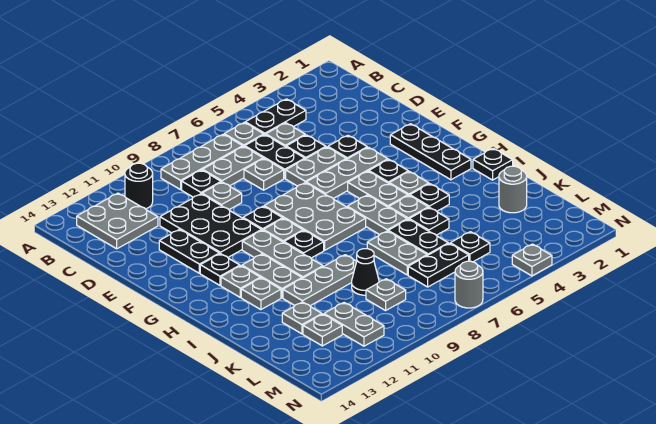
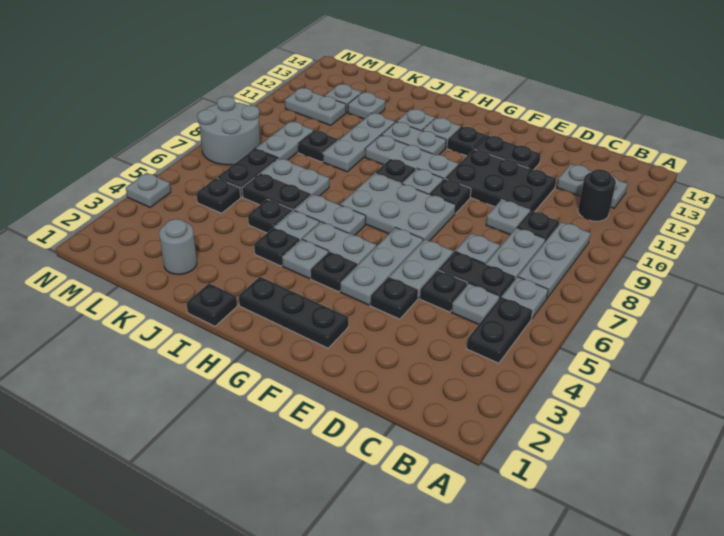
grey 2x2 plate [77,193,158,249] -> grey 1x2 plate [557,164,628,208]
black 1x1 cone [352,249,379,295] -> black 1x1 plate [298,130,338,162]
grey 1x1 plate [366,279,406,311] -> grey 1x2 plate [256,121,313,160]
grey 1x1 round brick [455,261,483,308] -> grey 2x2 round brick [197,96,260,165]

